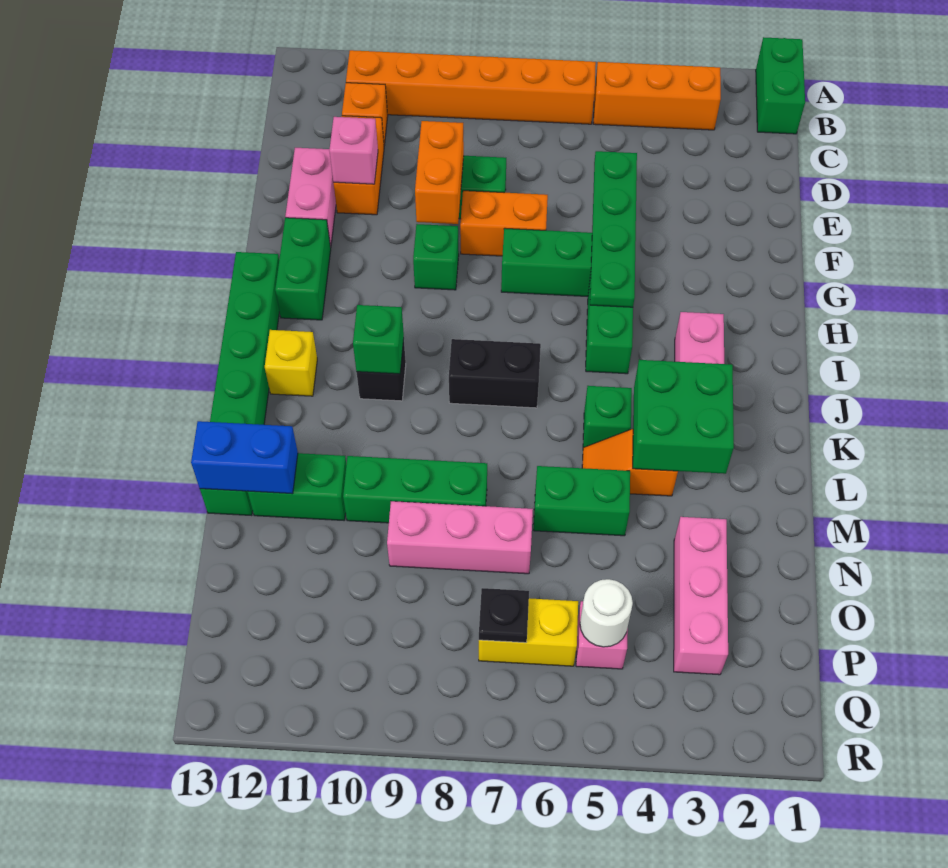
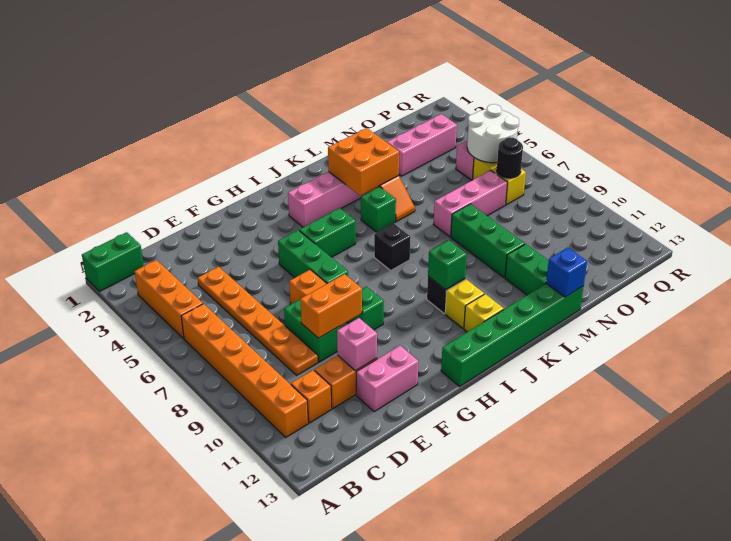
none -> orange 1x6 plate [198,267,318,375]
green 1x4 plate [590,151,637,307] -> none
green 1x2 brick [275,218,331,320] -> none
black 1x2 brick [449,339,541,408] -> black 1x1 brick [374,223,410,270]
none -> yellow 1x1 brick [445,279,484,329]
green 2x2 brick [633,360,734,474] -> orange 2x2 brick [328,128,399,196]
green 1x2 brick [534,466,630,536] -> none
blue 1x2 brick [191,421,298,494] -> blue 1x1 brick [546,247,587,297]
pink 1x3 brick [387,501,533,574] -> pink 1x3 brick turned to [434,170,507,237]
white 1x1 round brick [580,579,633,647] -> white 2x2 round brick [467,104,519,163]
black 1x1 plate [479,588,529,643] -> black 1x1 round brick [497,137,523,178]

